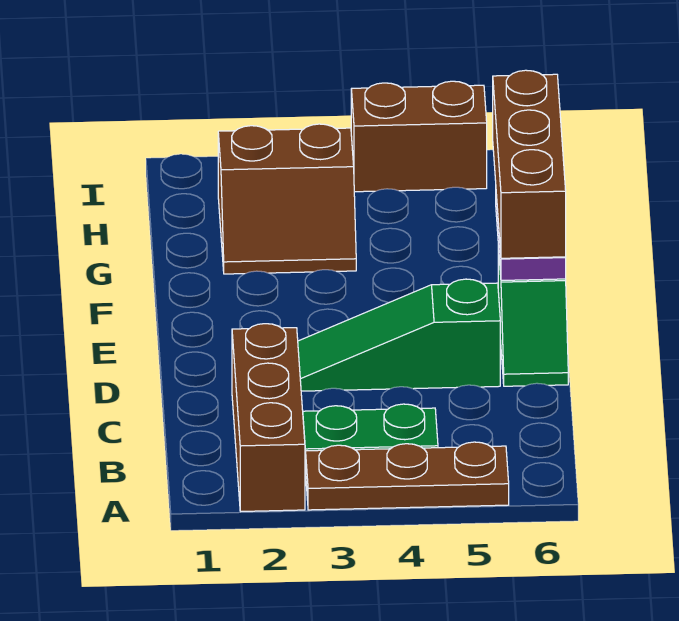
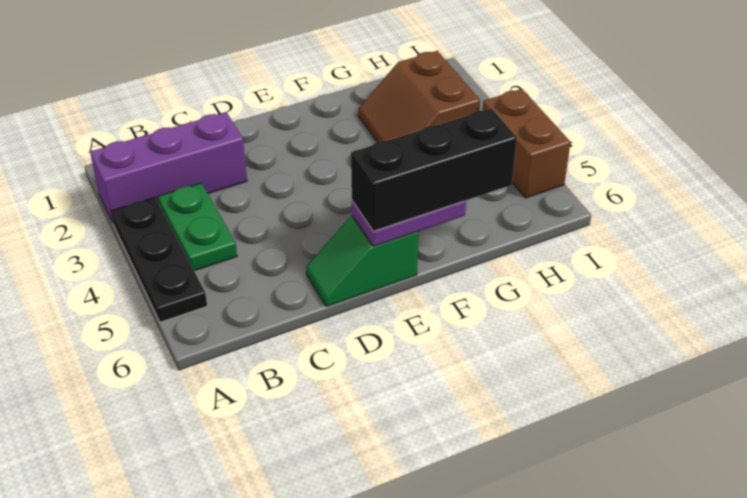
brown 1x3 brick [232,324,305,511] -> purple 1x3 brick [90,112,247,223]
brown 1x3 plate [306,442,509,510] -> black 1x3 plate [111,197,207,322]
green 1x3 slope [298,279,500,391] -> none
brown 1x3 brick [493,70,566,258] -> black 1x3 brick [351,108,517,231]

